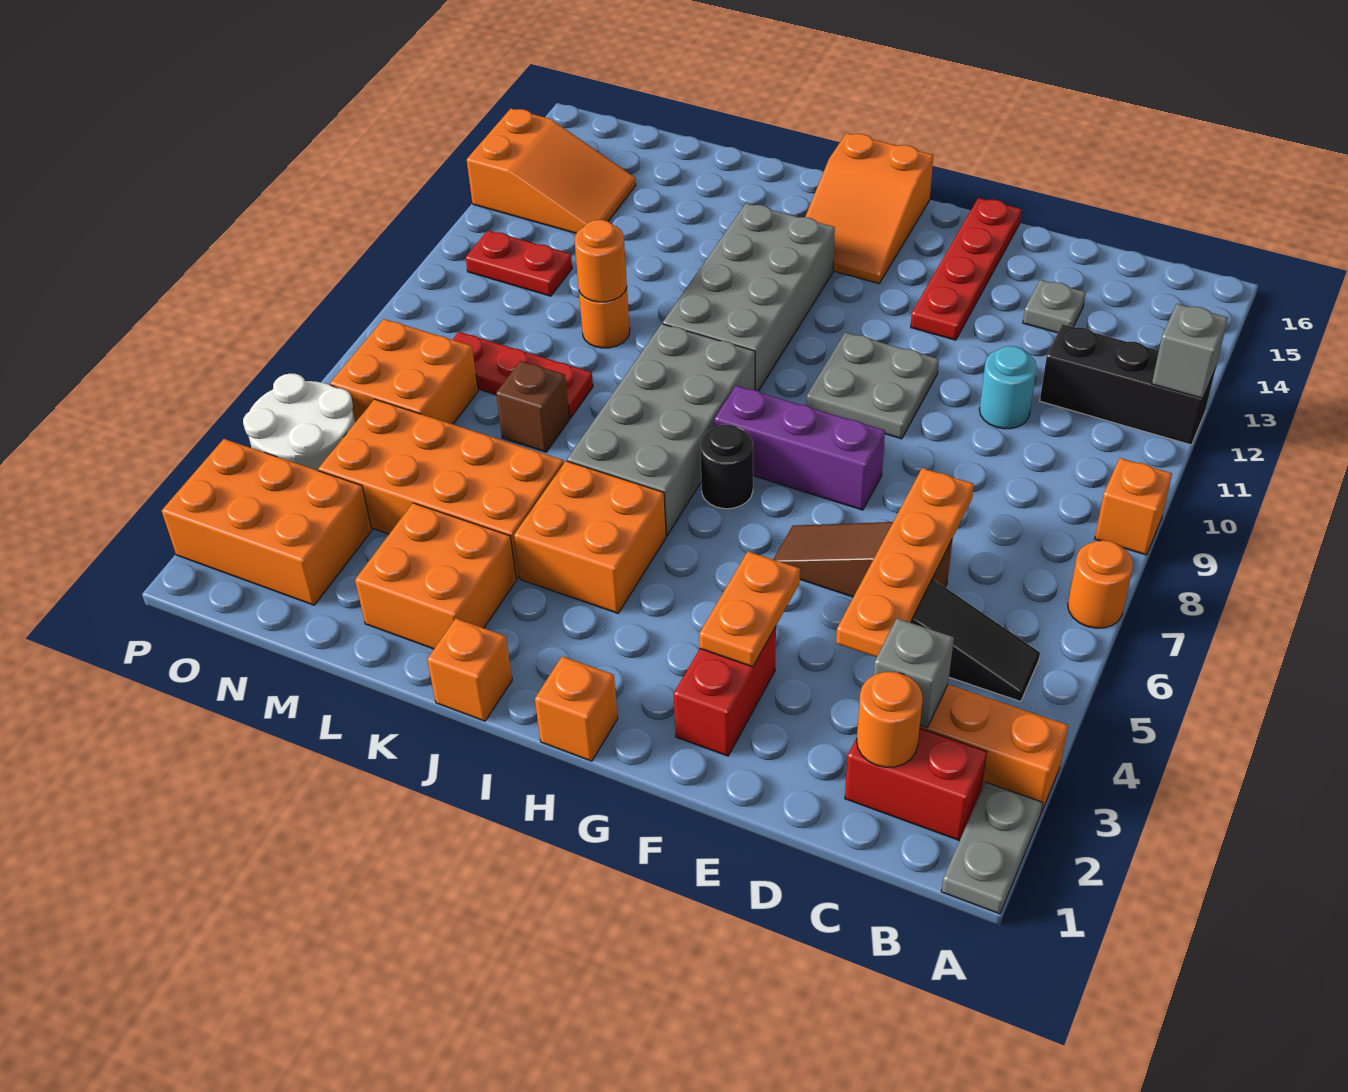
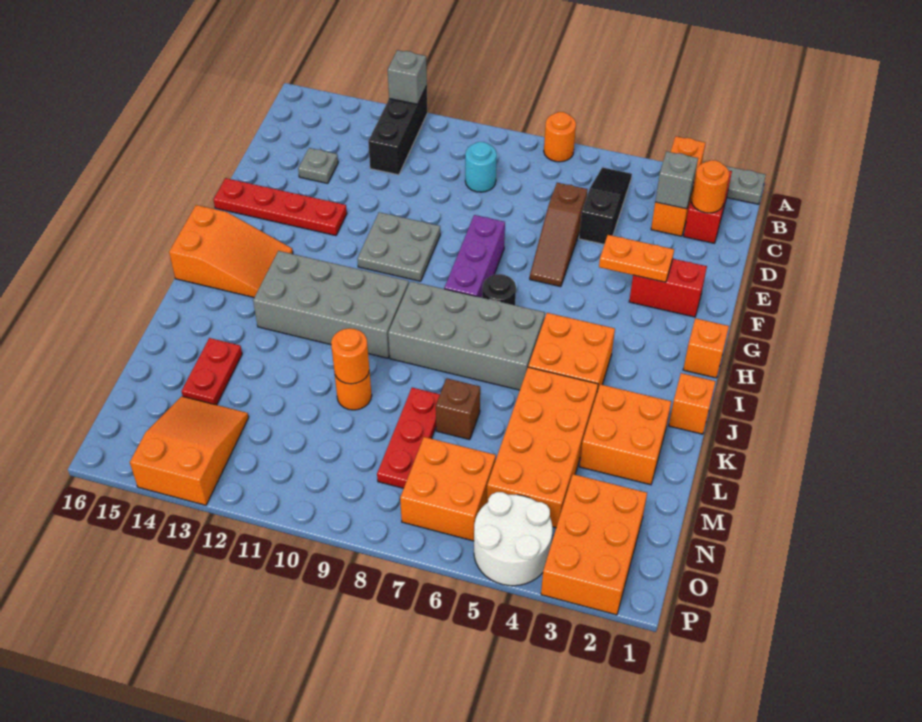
orange 1x1 brick [1095,458,1172,555] -> none
orange 1x4 plate [836,468,974,657] -> none
cyan 1x1 round brick [979,346,1037,429] -> cyan 1x1 round brick moved to [465,142,497,192]
red 1x2 plate [466,230,572,296] -> red 1x2 plate moved to [182,338,242,405]

